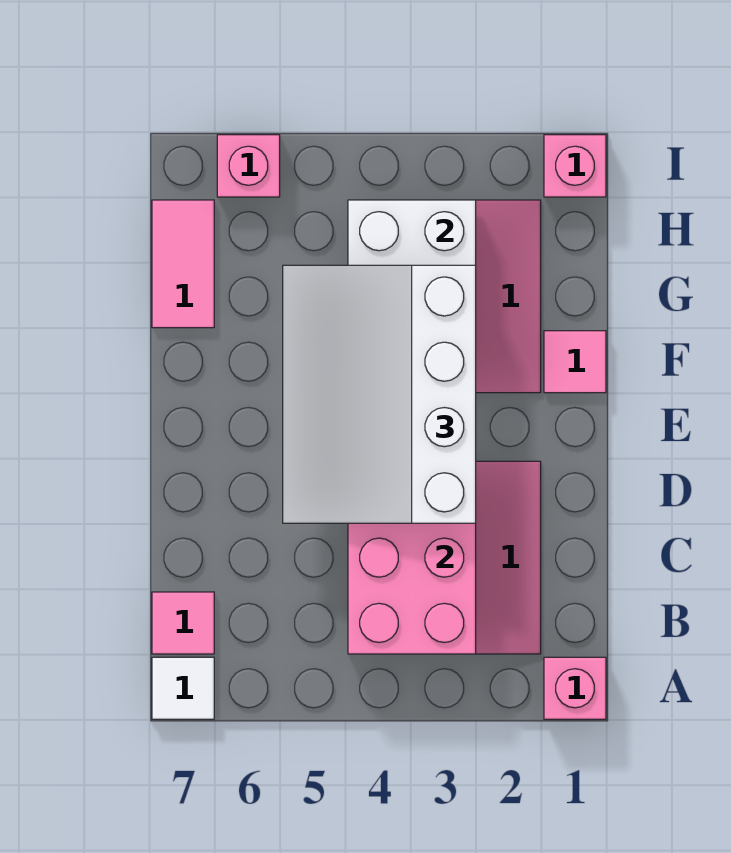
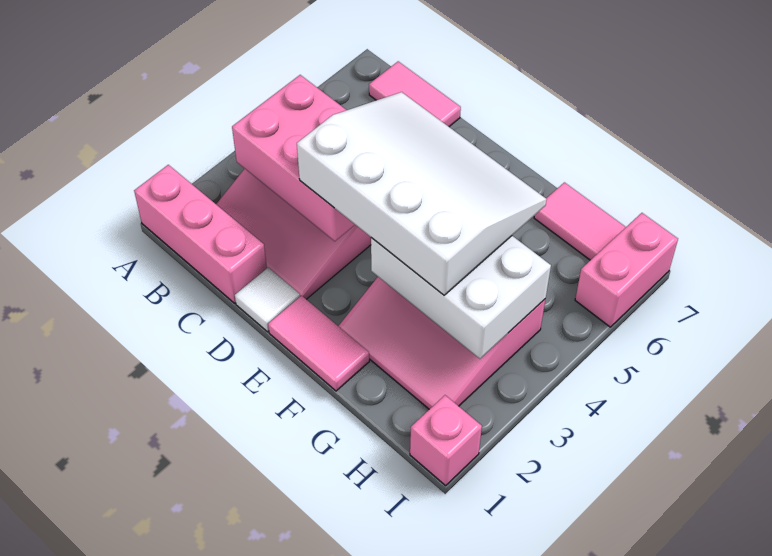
pink 1x1 brick [544,657,606,719] -> pink 1x3 brick [134,165,267,303]
white 1x1 tile [152,657,214,719] -> white 1x1 tile moved to [235,268,300,332]
pink 1x1 tile [152,592,214,654] -> pink 1x2 tile [369,61,461,127]
pink 1x1 tile [544,331,606,393] -> pink 1x2 tile [268,296,369,391]
pink 1x1 brick [217,135,280,197] -> pink 1x2 brick [575,213,678,327]

